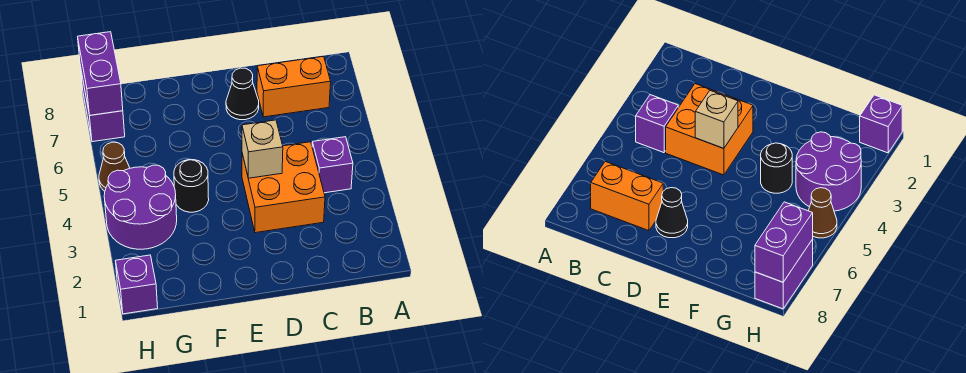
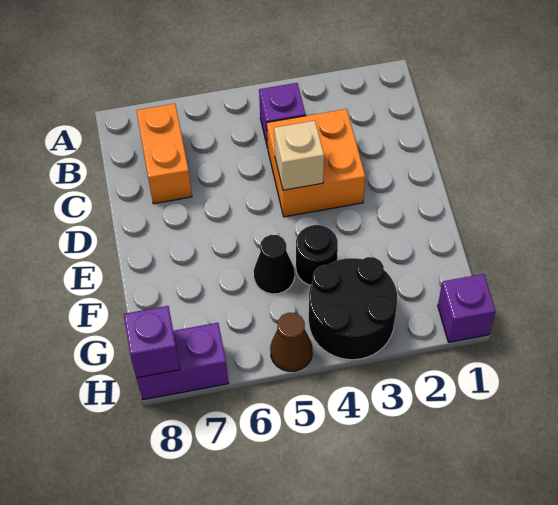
black 1x1 cone [226,68,259,120] -> black 1x1 cone moved to [254,235,295,294]
purple 2x2 round brick [104,165,177,249] -> black 2x2 round brick [309,257,397,360]
purple 1x2 brick [78,32,123,115] -> purple 1x1 brick [124,306,180,378]

